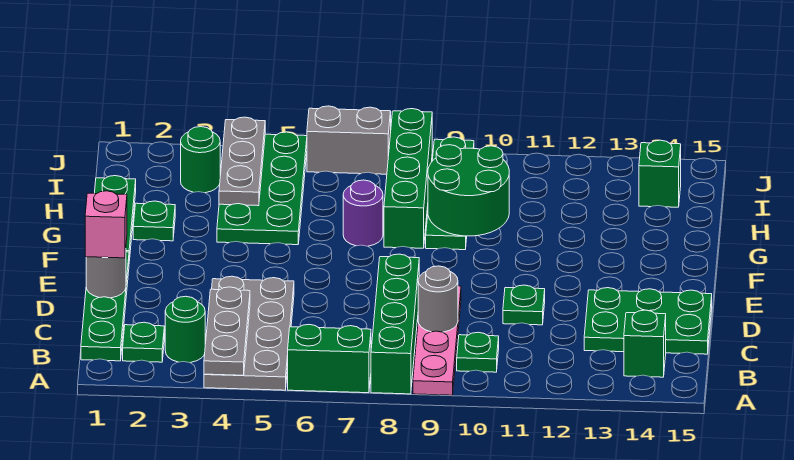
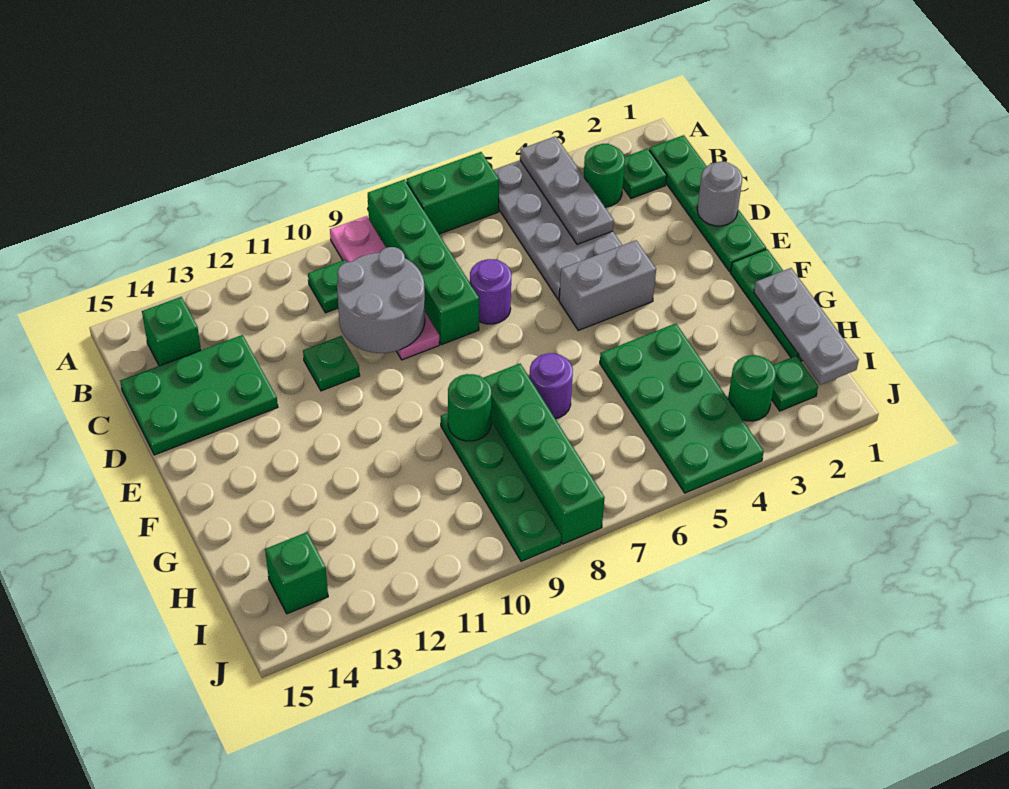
grey 1x1 round brick [418,266,458,332] -> grey 2x2 round brick [337,247,425,353]
pink 1x1 brick [85,191,127,258] -> none
none -> purple 1x1 round brick [470,259,511,324]
green 1x1 plate [133,201,175,241] -> green 1x1 plate moved to [771,356,818,411]
green 2x2 round brick [428,145,509,236] -> green 1x1 round brick [448,374,491,441]
grey 1x3 plate [219,117,265,206] -> grey 1x3 plate moved to [754,268,859,385]
grey 1x2 brick [307,106,391,174] -> grey 1x2 brick moved to [559,240,656,330]

